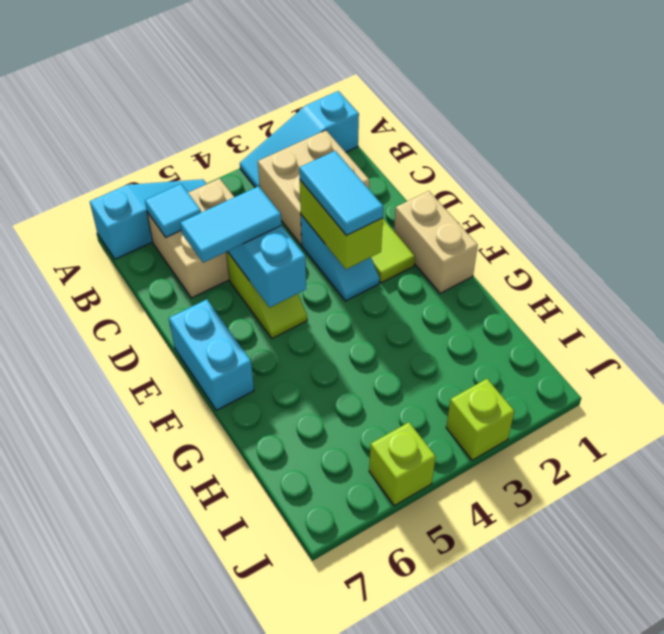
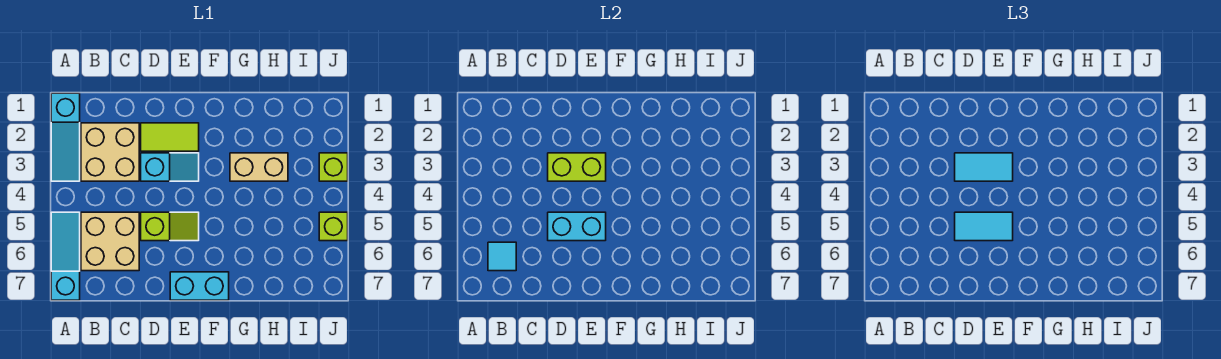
cyan 1x2 tile [180,186,281,263] -> cyan 1x2 tile turned to [955,212,1013,241]
tan 1x2 brick [394,191,478,293] -> tan 1x2 brick moved to [230,153,288,181]

